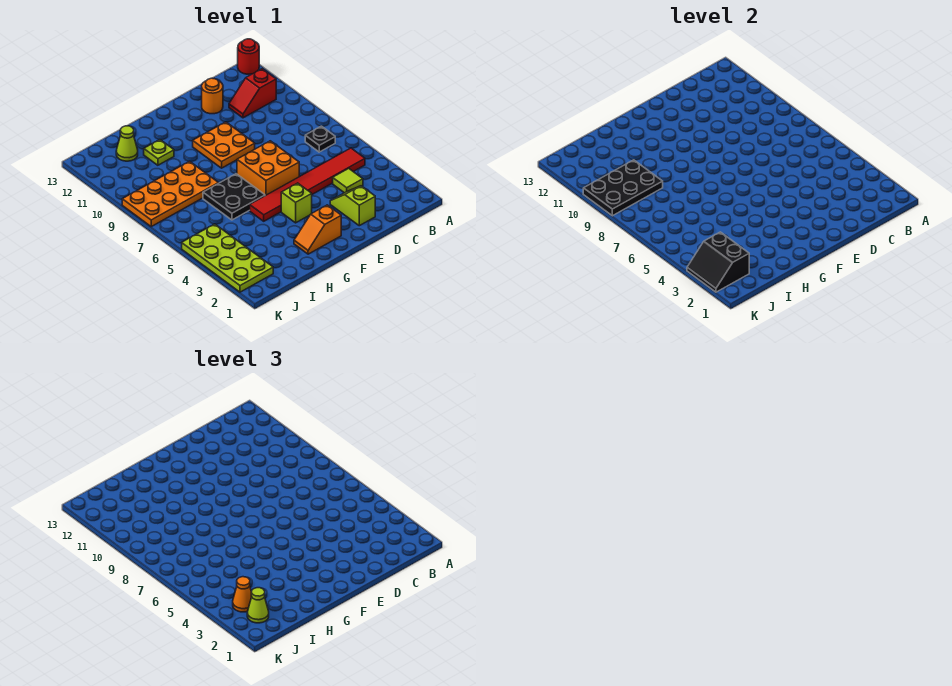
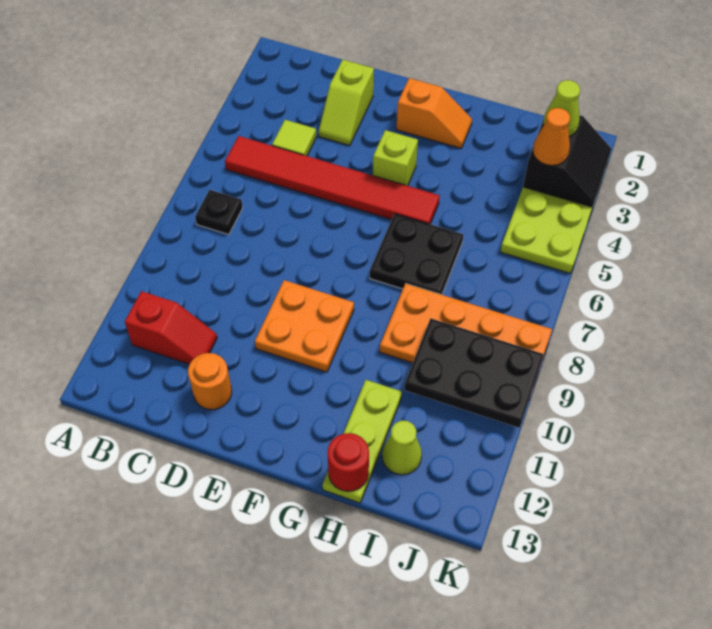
red 1x1 round brick [238,39,259,74] -> red 1x1 round brick moved to [328,433,369,491]
orange 2x2 brick [237,141,299,196] -> none
lime 1x1 plate [144,140,174,165] -> lime 1x3 plate [323,380,402,503]

